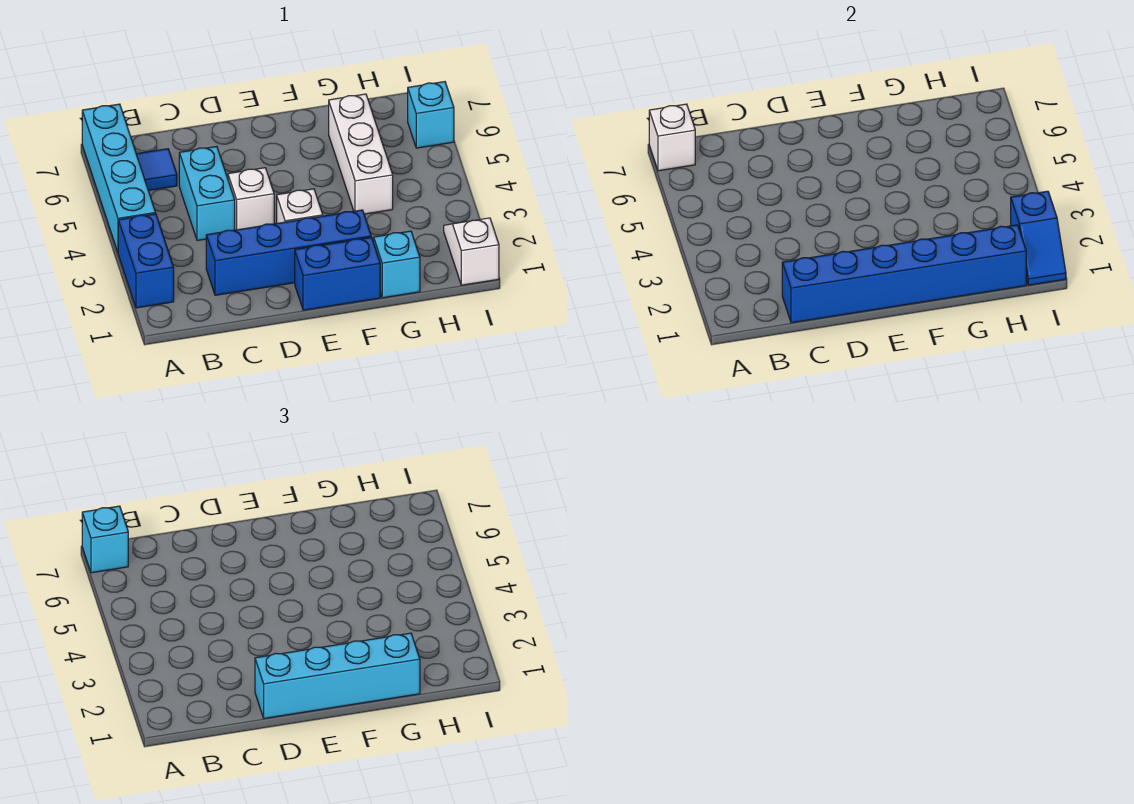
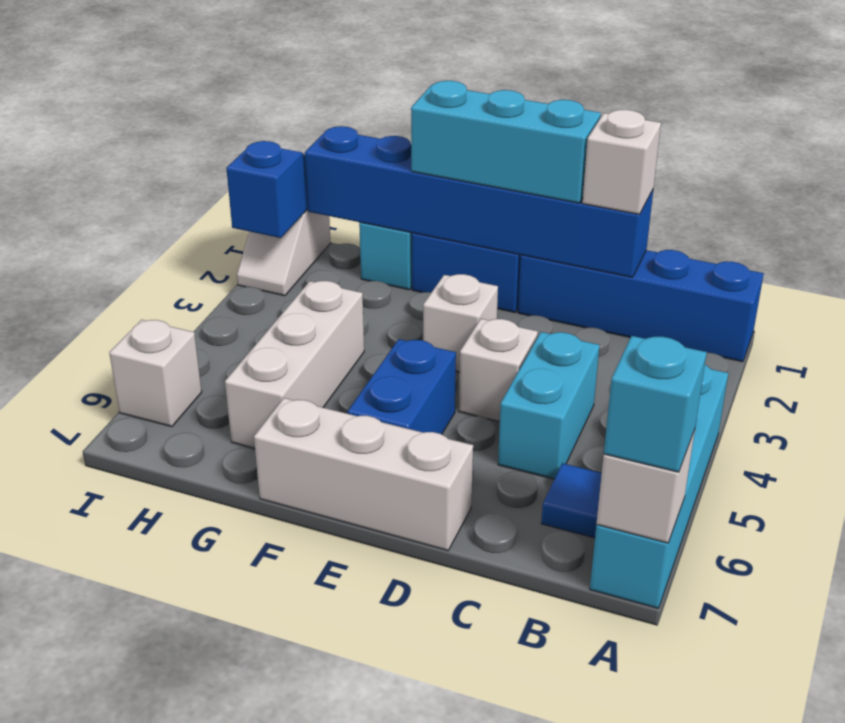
blue 1x2 brick [118,214,174,308] -> blue 1x2 brick moved to [347,339,456,434]
none -> white 1x1 brick [582,110,661,214]
blue 1x4 brick [206,210,371,295] -> blue 1x4 brick moved to [518,250,764,362]
cyan 1x4 brick [255,633,420,718] -> cyan 1x3 brick [411,81,601,203]
none -> white 1x3 brick [254,398,473,551]
cyan 1x1 brick [408,82,454,148] -> white 1x1 brick [109,320,202,427]

